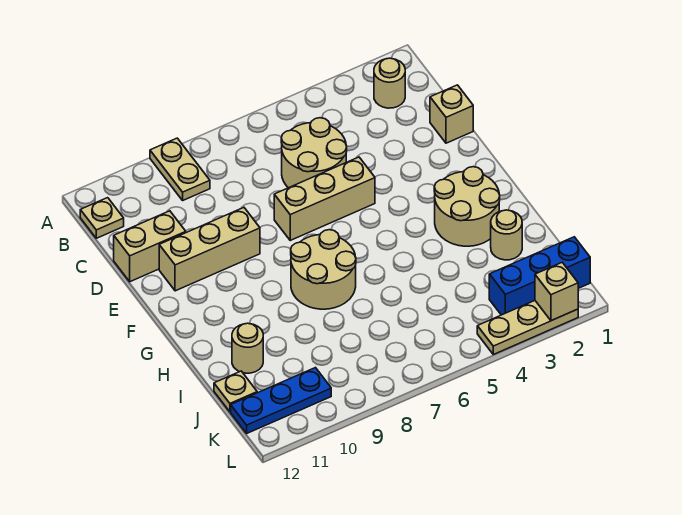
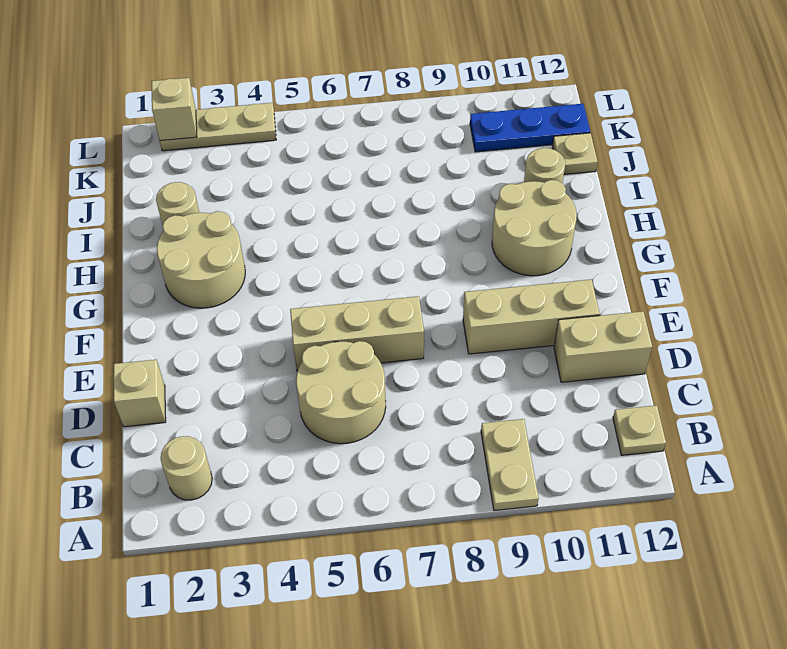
tan 2x2 round brick [291,230,356,309] -> tan 2x2 round brick moved to [492,180,577,276]
blue 1x3 brick [489,237,590,315] -> none

